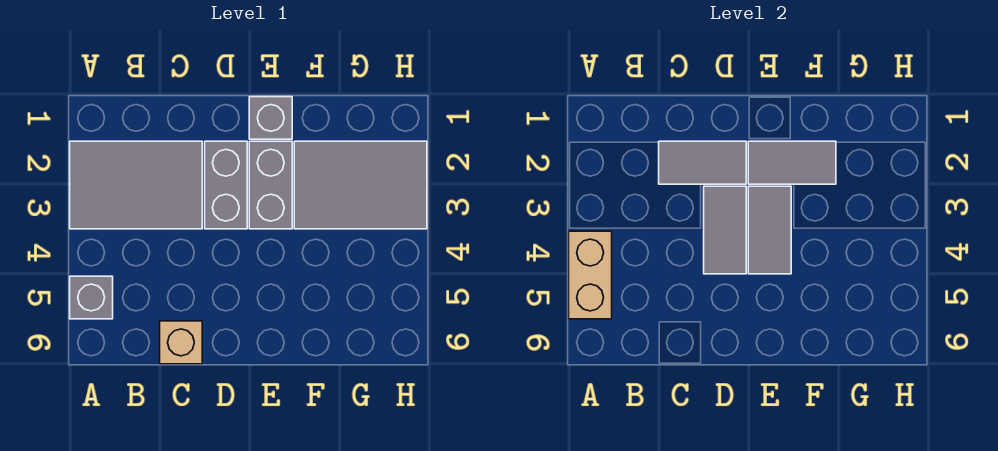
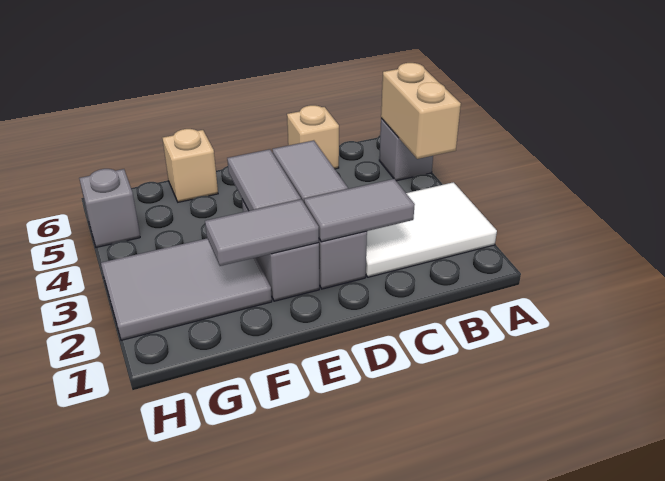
grey 2x3 tile [70,141,202,229] -> white 2x3 tile [366,182,497,277]
grey 1x1 brick [249,97,292,139] -> grey 1x1 brick moved to [79,169,140,247]
none -> tan 1x1 brick [163,129,218,202]

